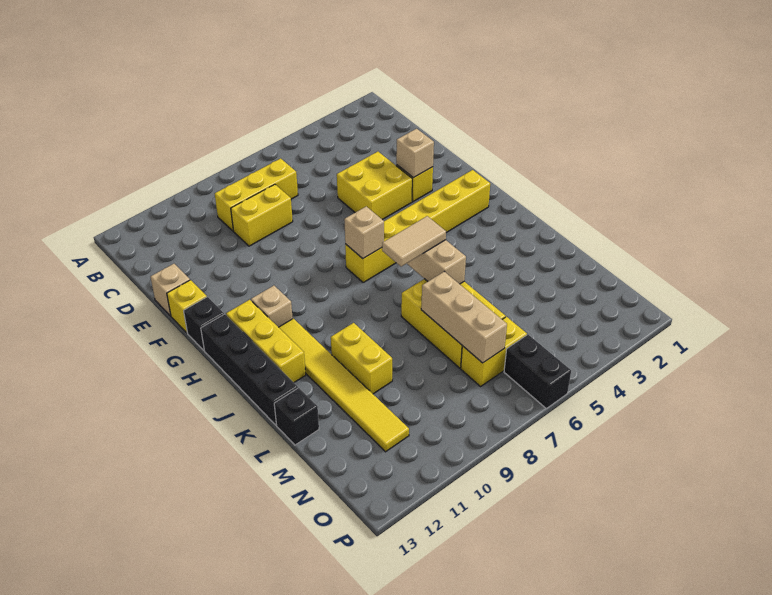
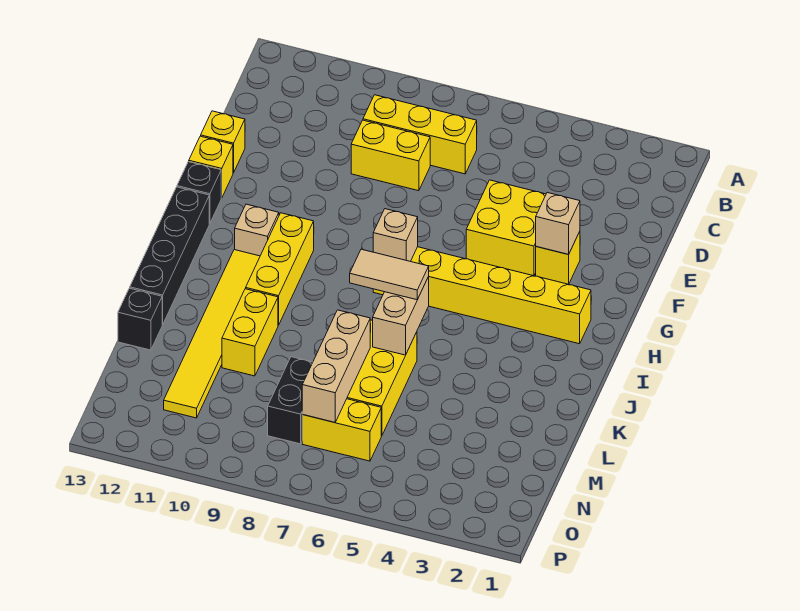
tan 1x1 brick [150,264,190,316] -> yellow 1x1 brick [201,111,245,173]
yellow 1x3 brick [226,300,306,382] -> yellow 1x3 brick moved to [246,213,314,325]
black 1x2 brick [504,335,571,408] -> black 1x2 brick moved to [268,357,313,444]

